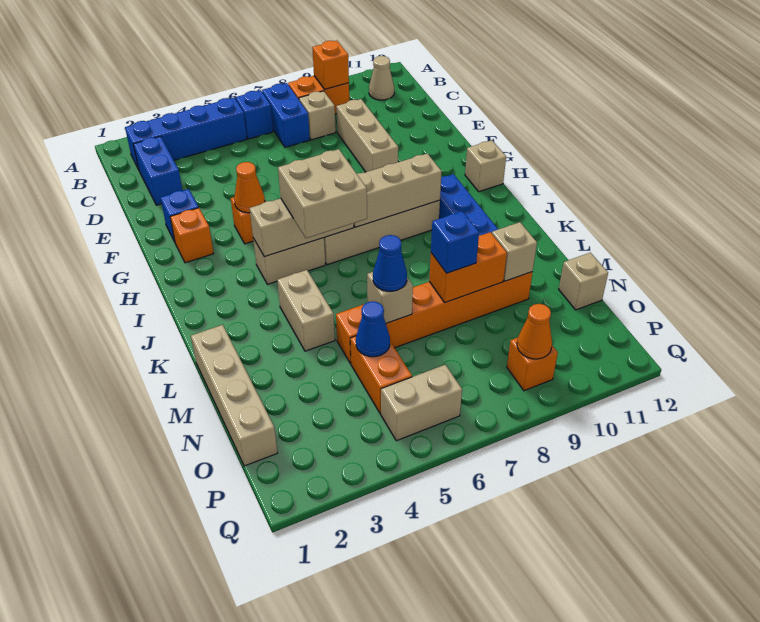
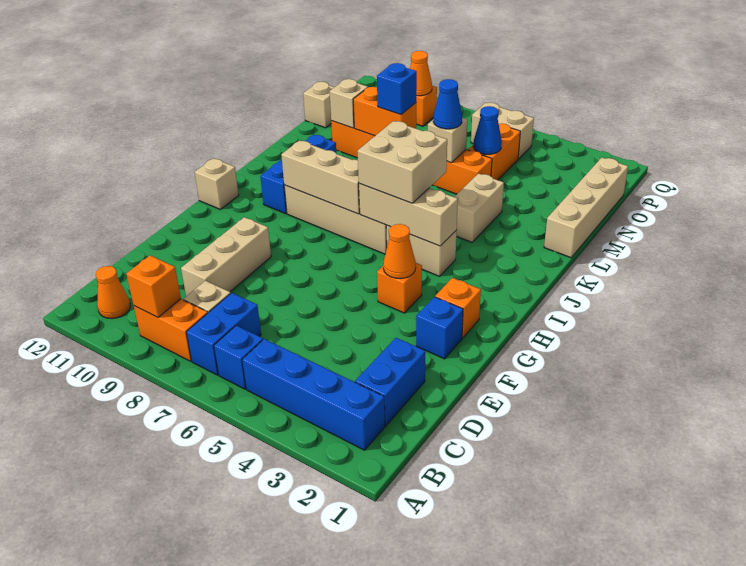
tan 1x1 cone [369,56,394,100] -> orange 1x1 cone [96,266,130,319]

